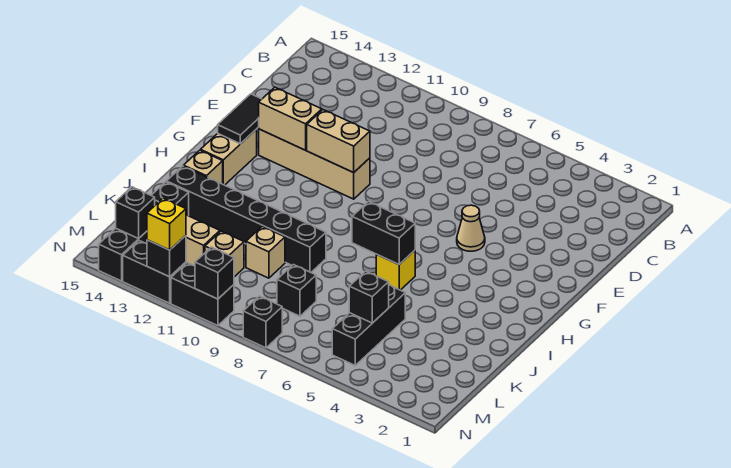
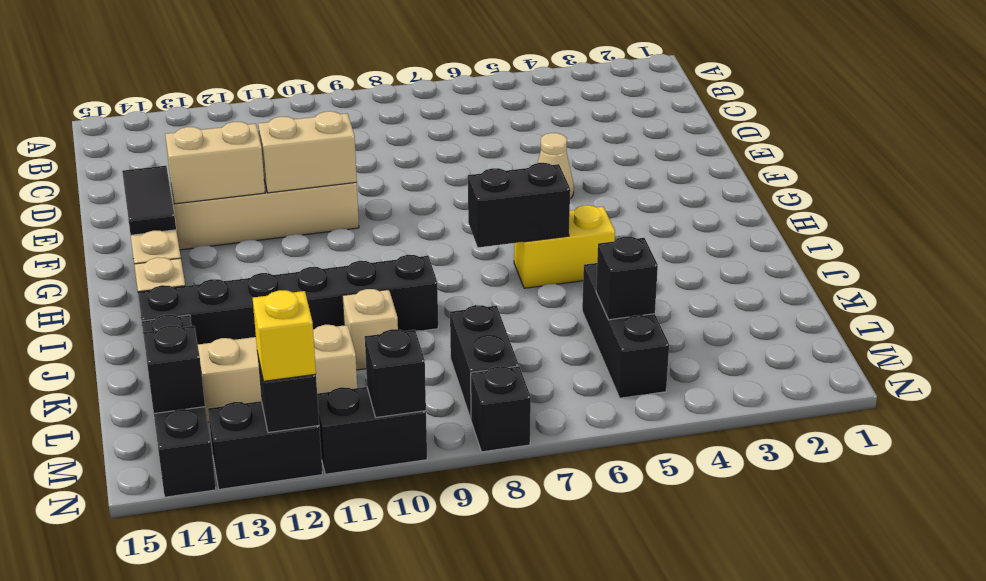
yellow 1x1 brick [376,250,415,290] -> yellow 1x2 brick [514,205,615,288]
black 1x1 brick [277,265,316,316] -> black 1x2 brick [450,305,519,419]

